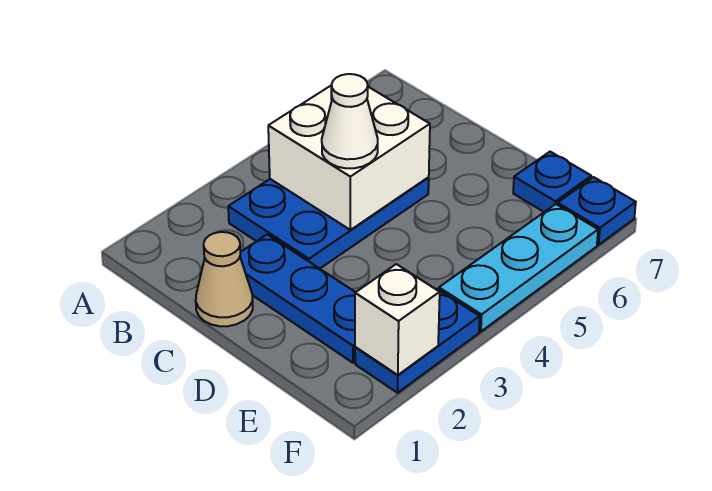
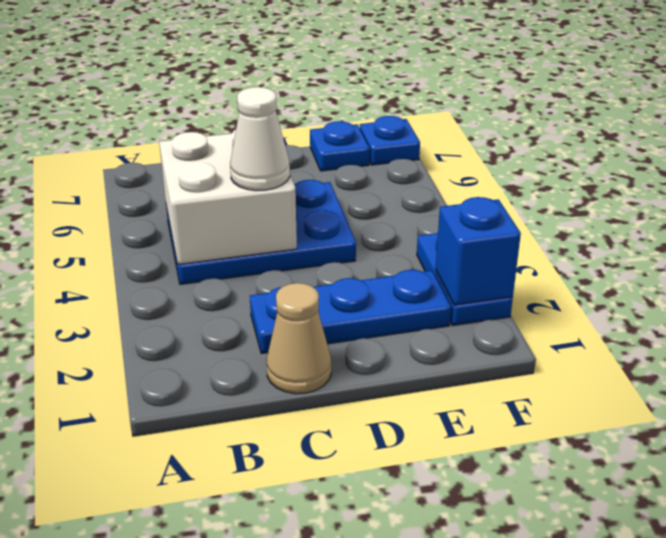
blue 2x3 plate [228,178,429,269] -> blue 2x3 plate turned to [166,180,356,284]
white 1x1 brick [355,264,440,375] -> blue 1x1 brick [436,197,521,305]
cyan 1x3 plate [439,204,598,332] -> none

